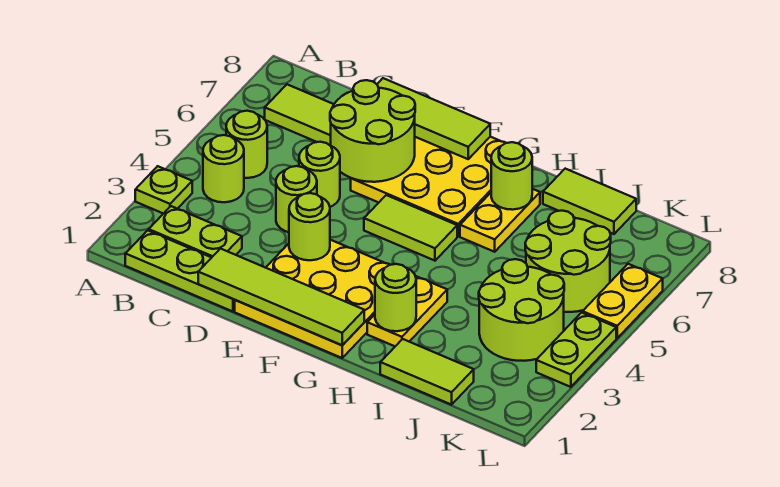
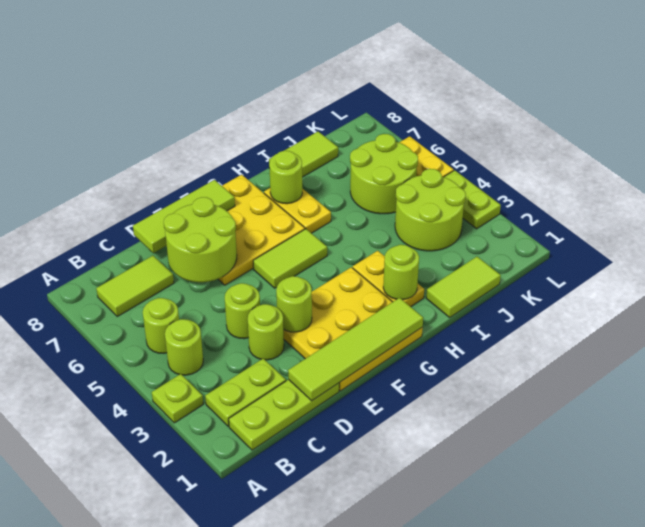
lime 1x1 round brick [299,142,340,207] -> lime 1x1 round brick moved to [248,304,284,360]

